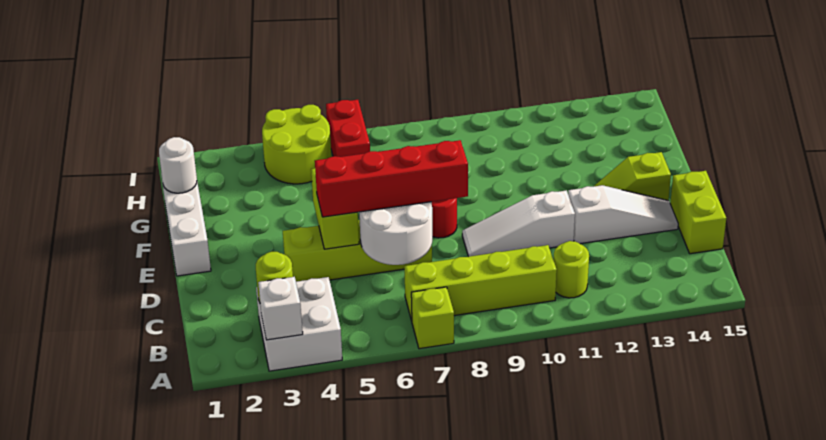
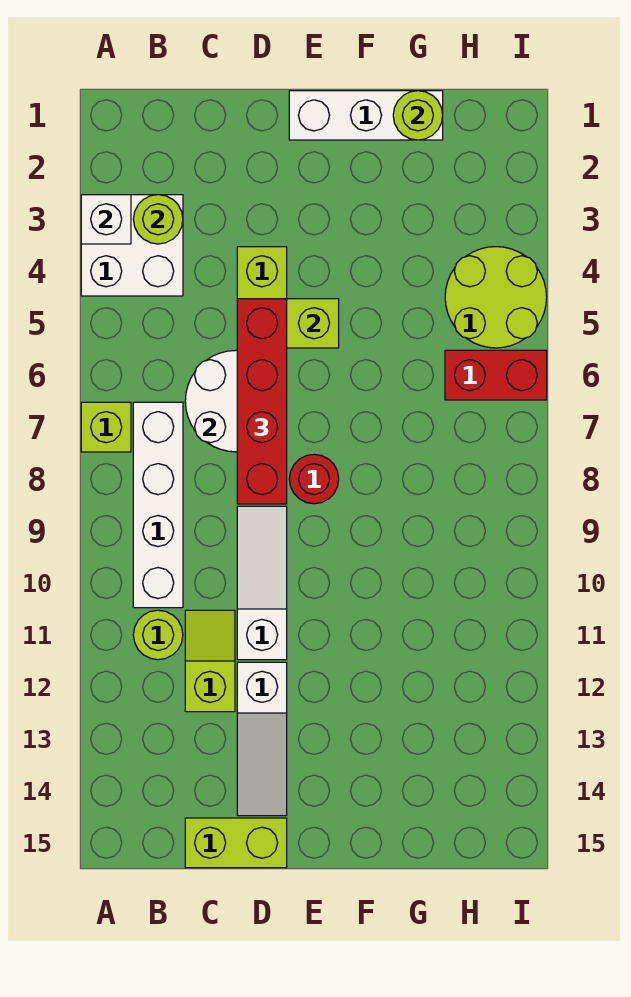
lime 1x4 brick [404,245,557,321] -> white 1x4 brick [133,402,183,608]
lime 1x2 slope [593,152,671,201] -> lime 1x2 slope moved to [185,610,235,712]
white 1x1 round brick [159,137,197,193] -> lime 1x1 round brick [393,91,443,140]

